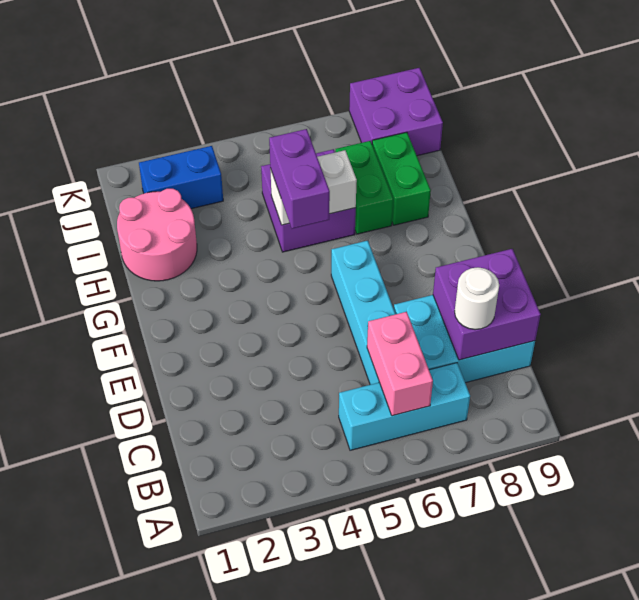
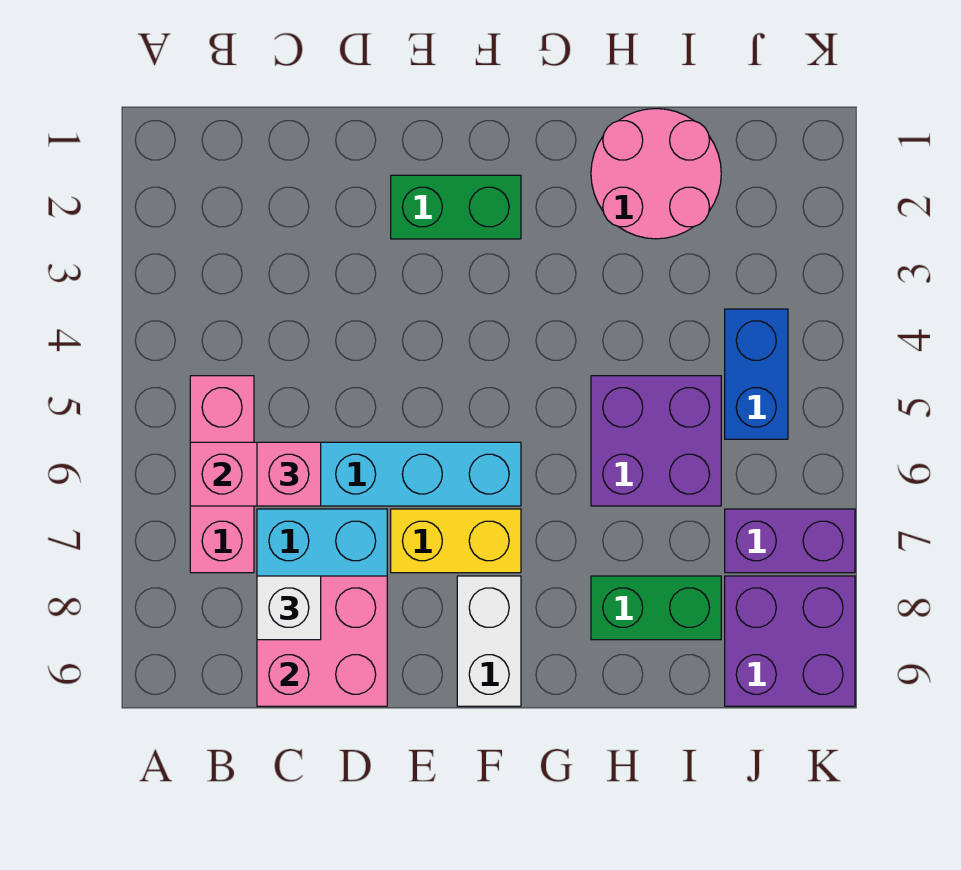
cyan 1x3 brick [339,363,470,450] -> pink 1x3 brick [190,376,254,573]
none -> pink 1x1 brick [257,442,321,506]
purple 2x2 brick [433,249,541,360] -> pink 2x2 brick [257,576,387,706]
white 1x1 round brick [455,267,499,330] -> white 1x1 brick [257,576,321,640]
none -> yellow 1x2 brick [391,509,521,573]
purple 1x2 brick [269,129,330,229] -> purple 1x2 brick moved to [725,509,855,573]
white 1x2 brick [270,150,357,225] -> white 1x2 brick moved to [457,576,521,706]
green 1x2 brick [335,141,393,234] -> green 1x2 brick moved to [391,175,521,239]
blue 1x2 brick [139,146,223,209] -> blue 1x2 brick moved to [725,309,788,439]

